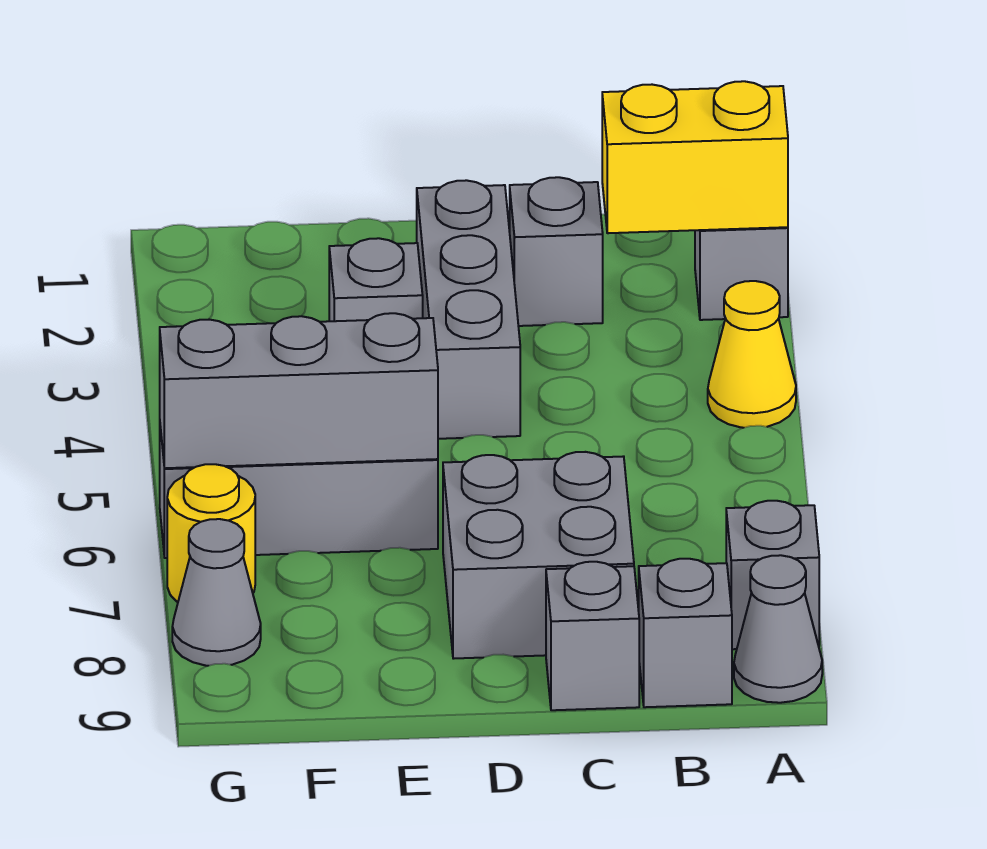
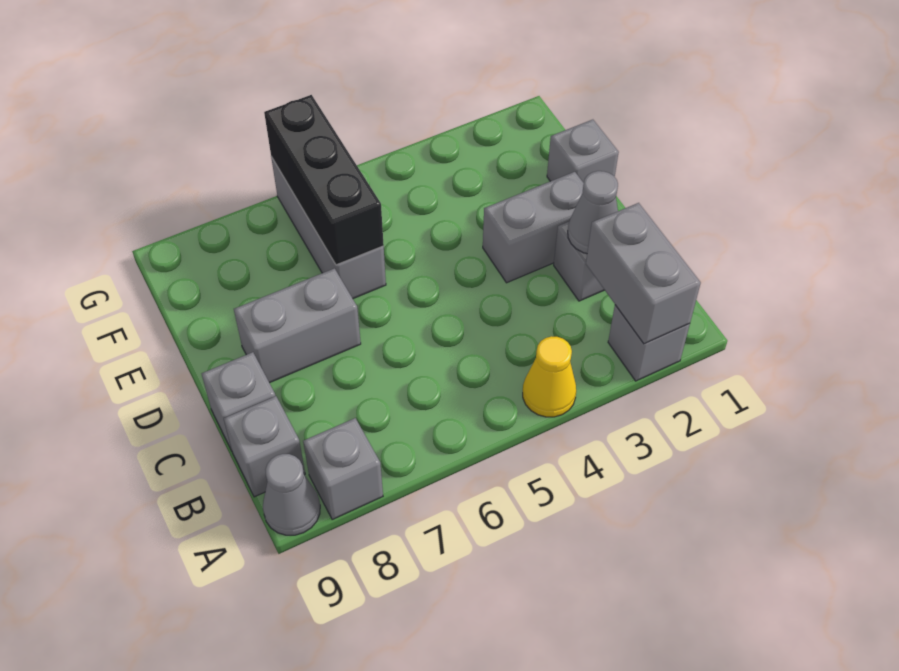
yellow 1x2 brick [602,81,788,233] -> grey 1x2 brick [586,203,701,344]
grey 2x2 brick [443,452,634,659] -> grey 1x2 brick [234,268,361,383]
grey 1x3 brick [417,180,520,439] -> grey 1x2 brick [483,172,584,283]
grey 1x1 brick [329,238,423,321] -> grey 1x1 brick moved to [547,120,619,183]
grey 1x3 brick [160,313,438,468] -> black 1x3 brick [264,95,384,265]
yellow 1x1 round brick [167,464,255,602] -> none
grey 1x1 cone [172,519,261,666] -> grey 1x1 cone moved to [568,171,618,254]

